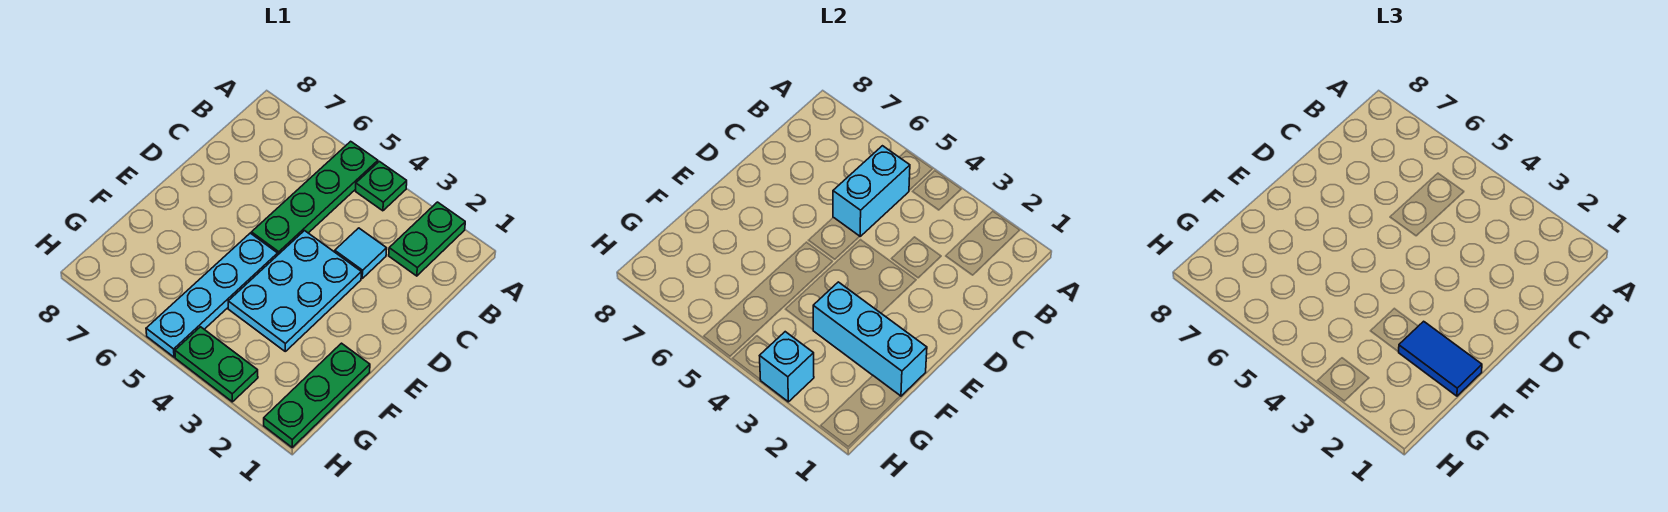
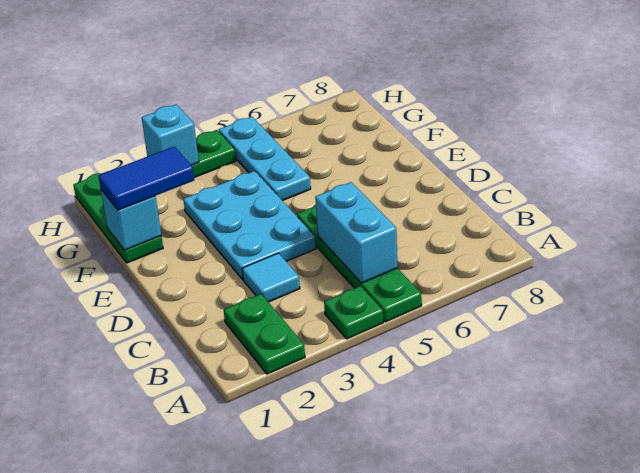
cyan 1x4 plate [146,233,278,357] -> cyan 1x3 plate [219,117,311,201]
cyan 1x3 brick [813,282,927,396] -> cyan 1x1 brick [101,190,161,250]

